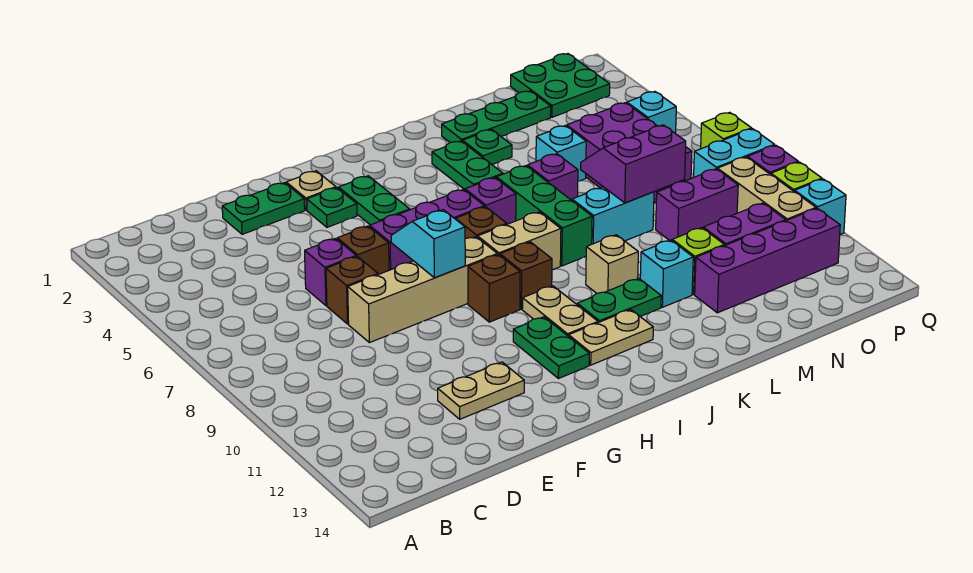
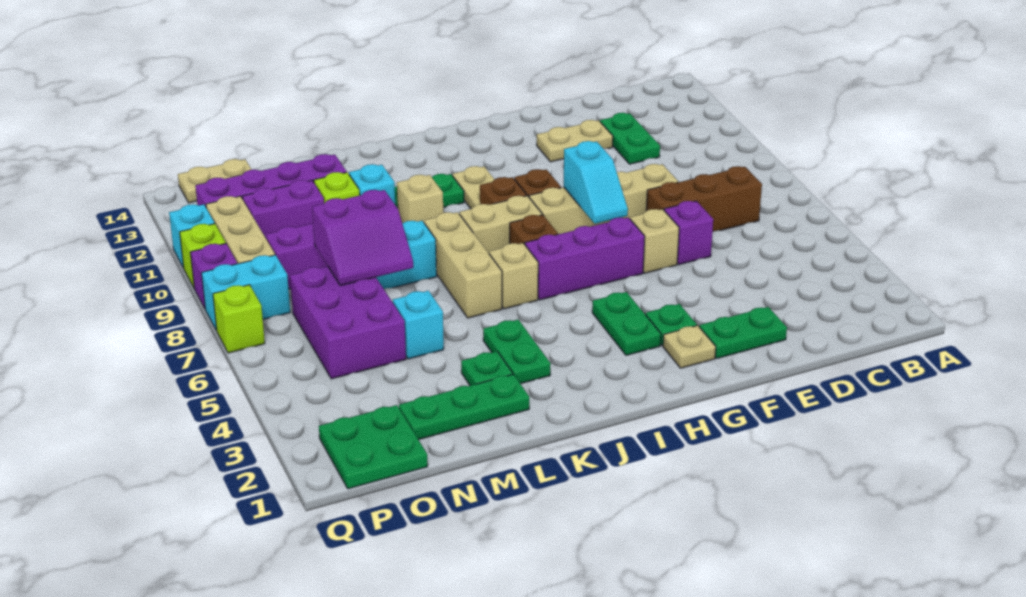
brown 1x1 brick [326,256,378,324] -> brown 1x3 brick [646,166,762,232]
brown 1x1 brick [337,226,389,275] -> tan 1x1 brick [630,209,679,273]
green 1x2 plate [513,317,589,379] -> green 1x2 plate moved to [600,113,660,164]
tan 1x2 plate [569,310,653,365] -> tan 1x2 plate moved to [178,159,252,203]
purple 1x1 brick [465,178,516,224] -> tan 1x1 brick [489,243,538,309]
green 1x3 brick [496,166,592,266] -> tan 1x3 brick [424,212,502,318]
purple 1x1 brick [527,154,578,200] -> none
cyan 1x1 brick [627,92,676,134] -> none

